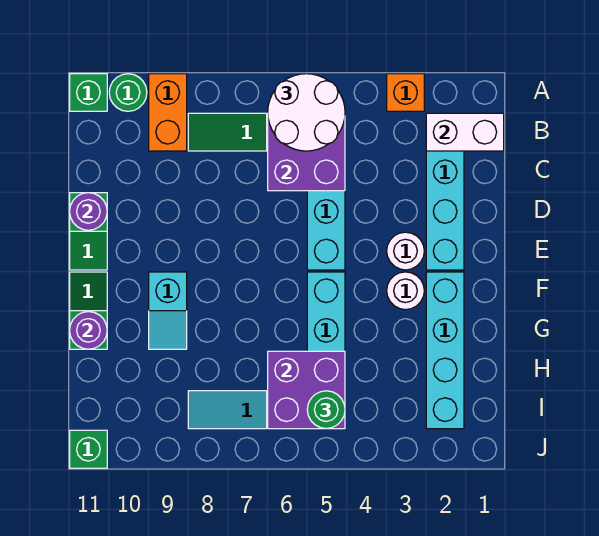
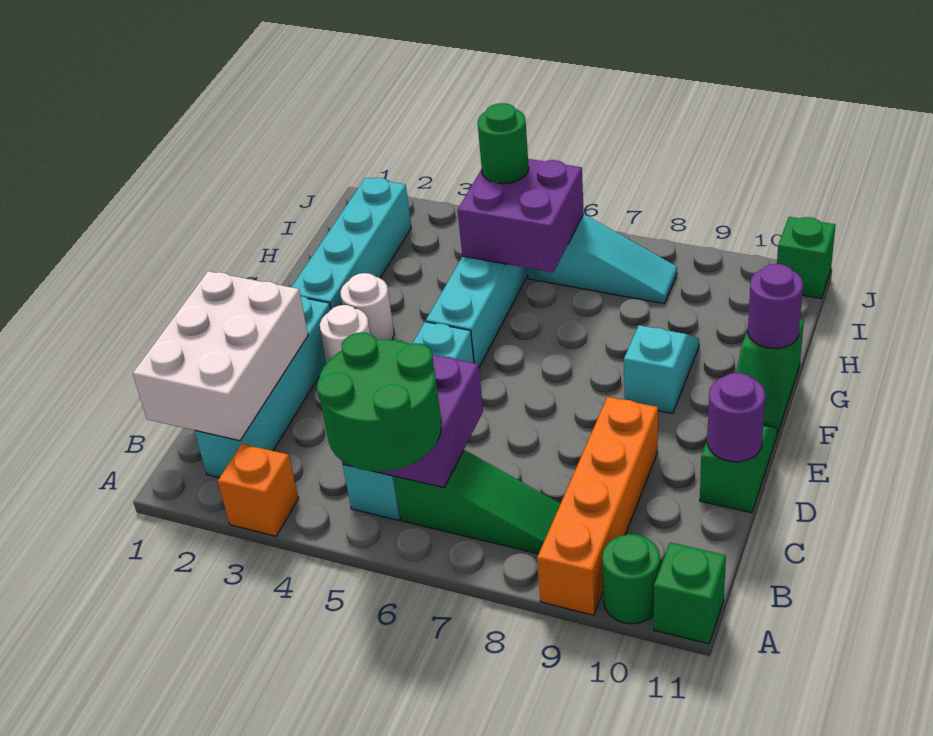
white 2x2 round brick [268,74,345,151] -> green 2x2 round brick [317,332,441,471]
orange 1x2 brick [149,74,187,151] -> orange 1x4 brick [537,397,658,615]
white 1x2 brick [426,113,504,151] -> white 2x3 brick [133,271,308,441]

